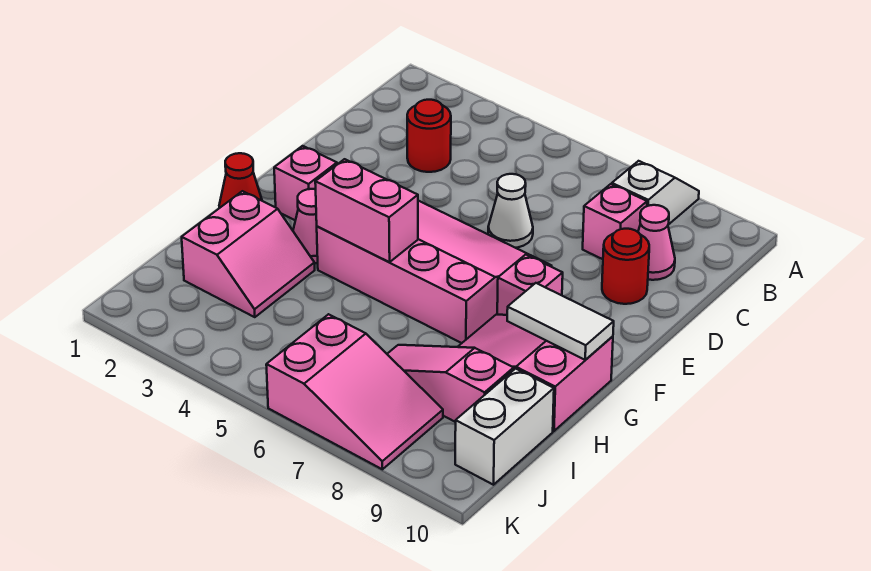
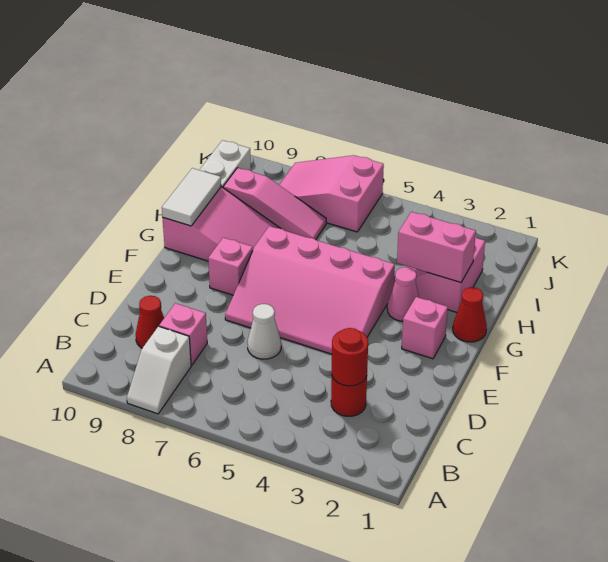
pink 1x1 cone [638,205,675,280] -> red 1x1 cone [136,296,164,348]
red 1x1 round brick [602,229,649,304] -> red 1x1 round brick moved to [332,328,368,386]
pink 1x2 brick [315,159,418,262] -> pink 1x2 brick moved to [397,212,476,282]
white 1x2 tile [507,283,614,360] -> white 1x2 tile turned to [162,168,221,226]

